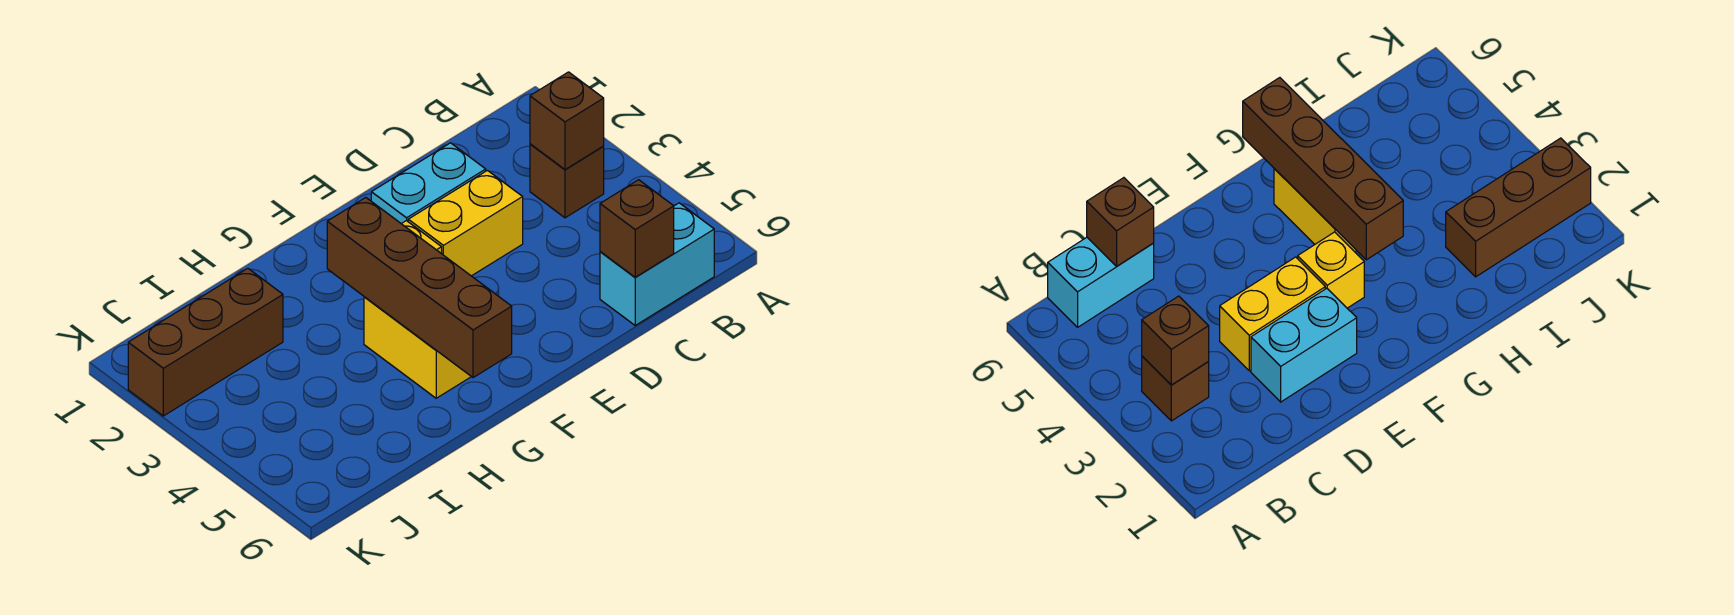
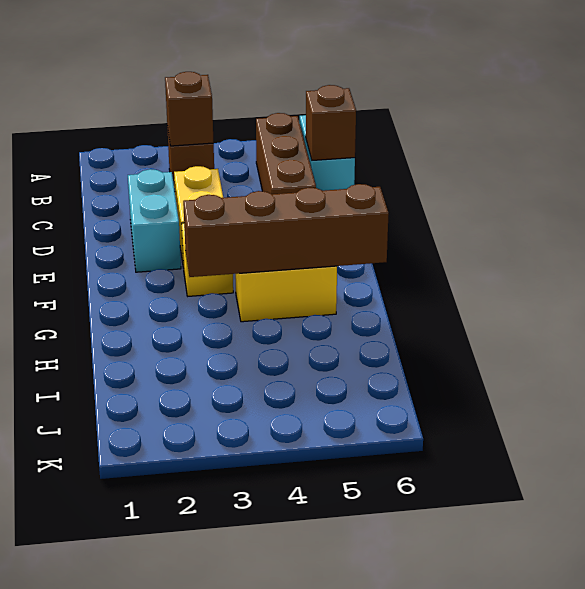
brown 1x3 brick [128,268,283,416] -> brown 1x3 brick moved to [256,113,316,194]

